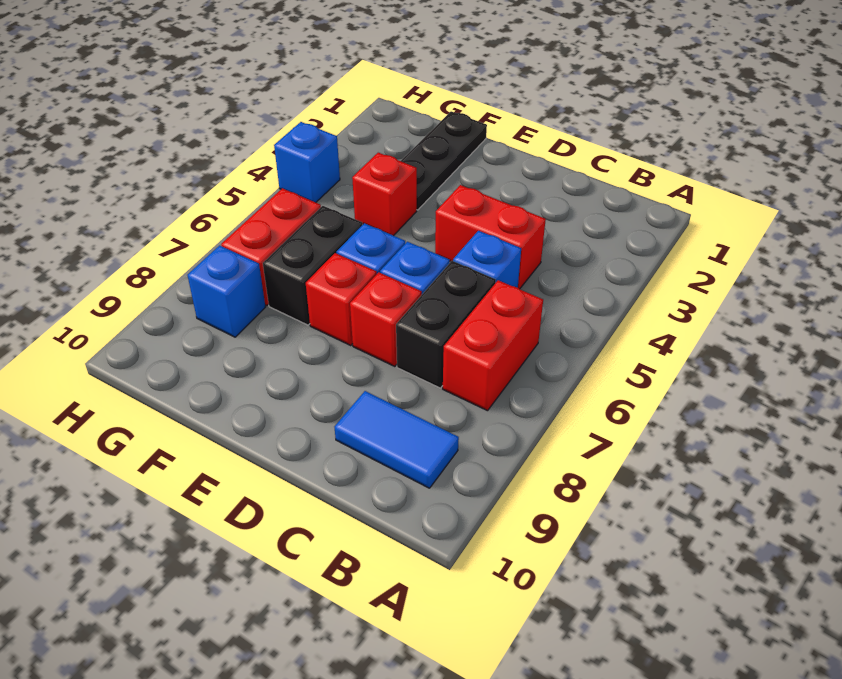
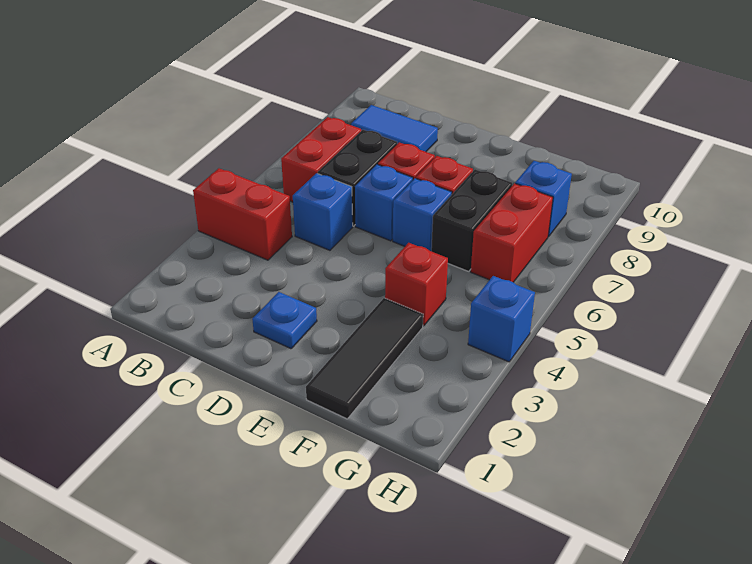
red 1x2 brick [435,185,546,289] -> red 1x2 brick moved to [193,168,292,260]
none -> blue 1x1 plate [252,292,317,349]
black 1x3 plate [401,111,487,210] -> black 1x3 tile [306,298,423,419]

